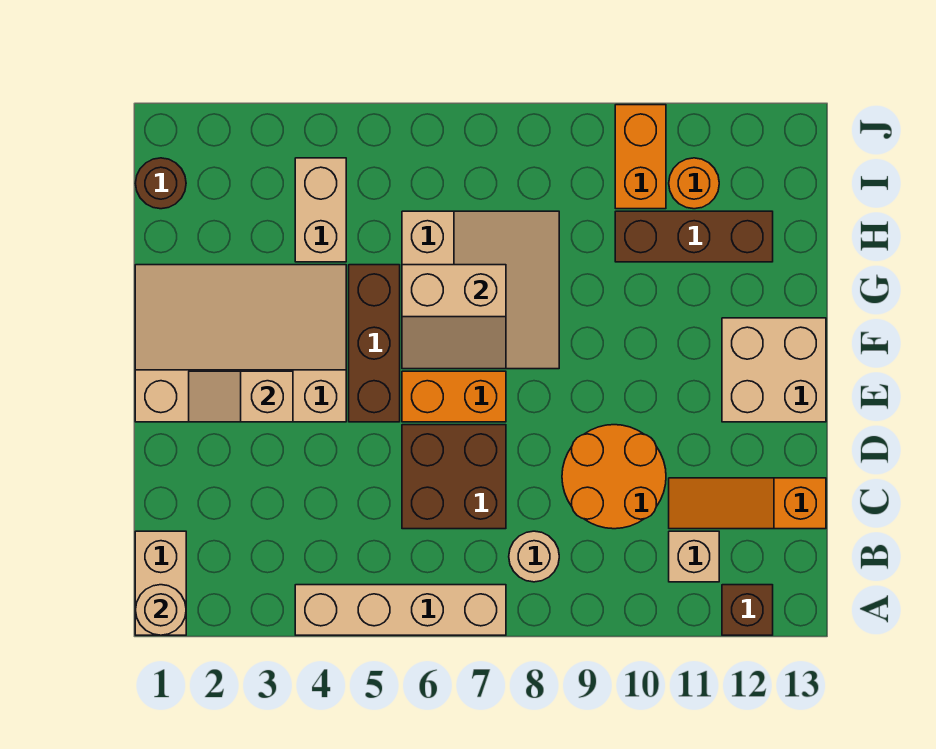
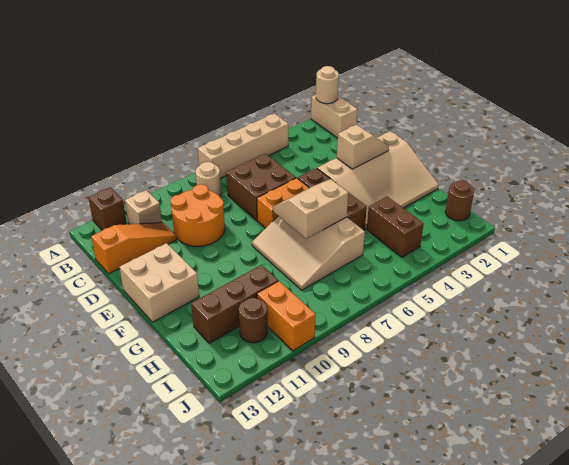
tan 1x2 brick [295,158,346,262] -> brown 1x2 brick [367,197,423,257]
orange 1x1 round brick [669,158,719,209] -> brown 1x1 round brick [239,298,268,343]

